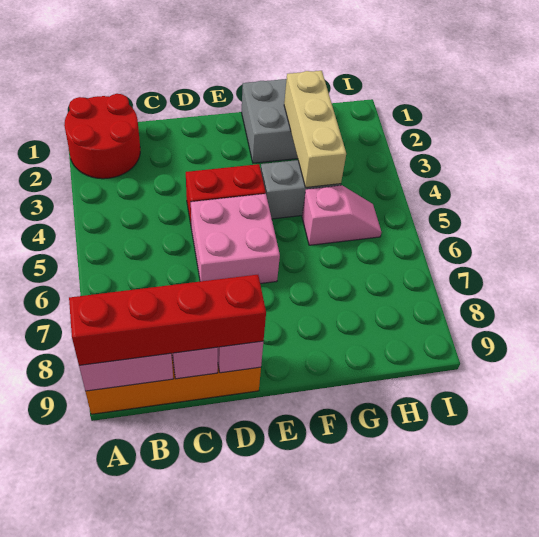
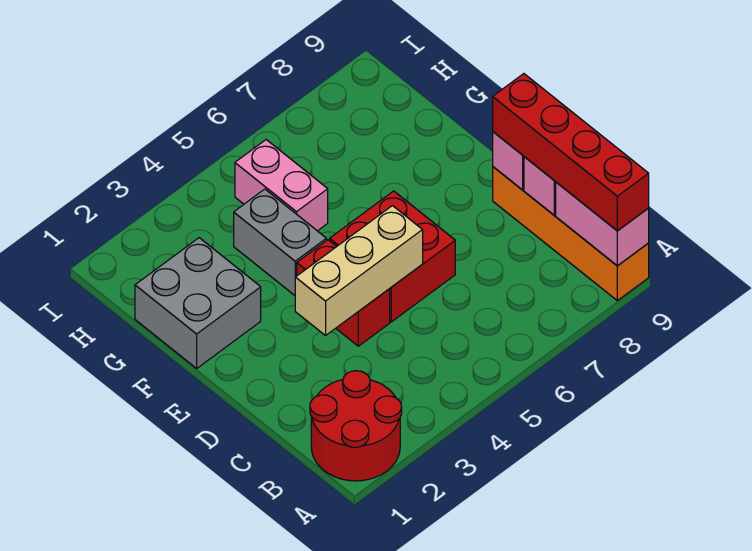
pink 2x2 brick [191,194,280,284] -> red 2x2 brick [330,191,455,322]
tan 1x3 brick [284,71,346,187] -> tan 1x3 brick moved to [295,206,423,336]
pink 1x2 slope [302,185,381,245] -> pink 1x2 brick [235,140,328,231]

